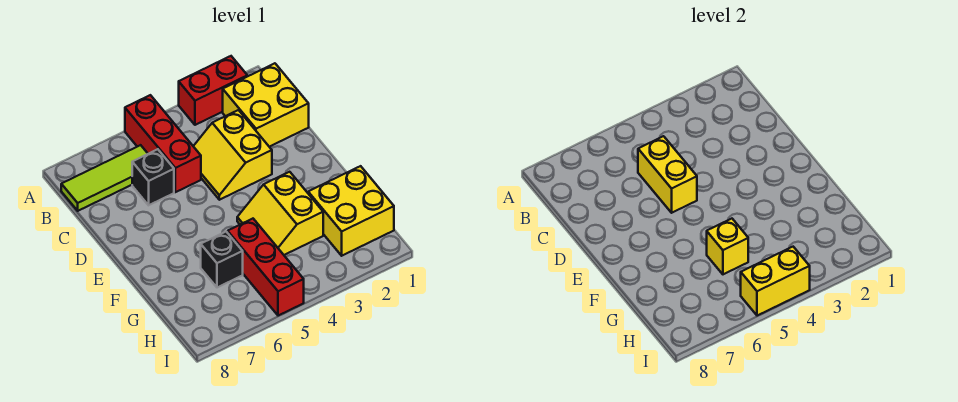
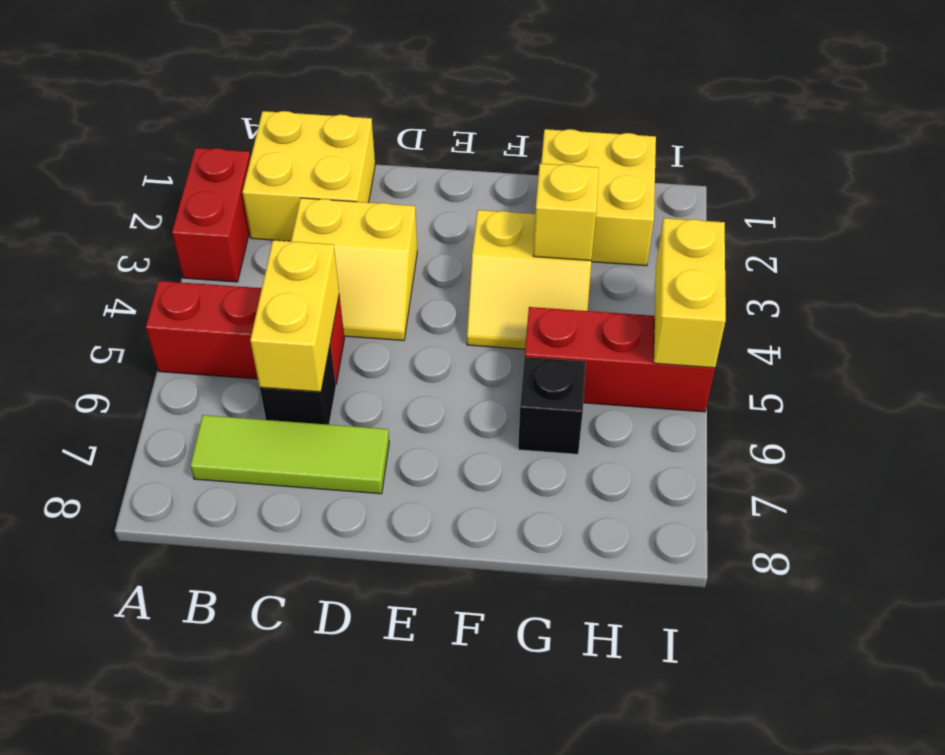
lime 1x3 tile [61,145,148,211] -> lime 1x3 tile turned to [190,415,389,494]
yellow 1x2 brick [638,136,697,213] -> yellow 1x2 brick turned to [250,240,339,392]
yellow 1x1 brick [707,219,748,274] -> yellow 1x1 brick moved to [533,164,599,261]

